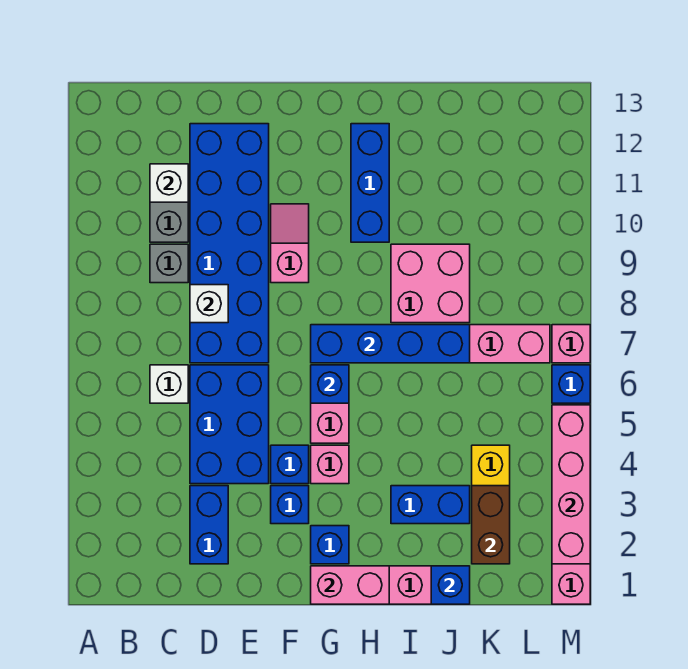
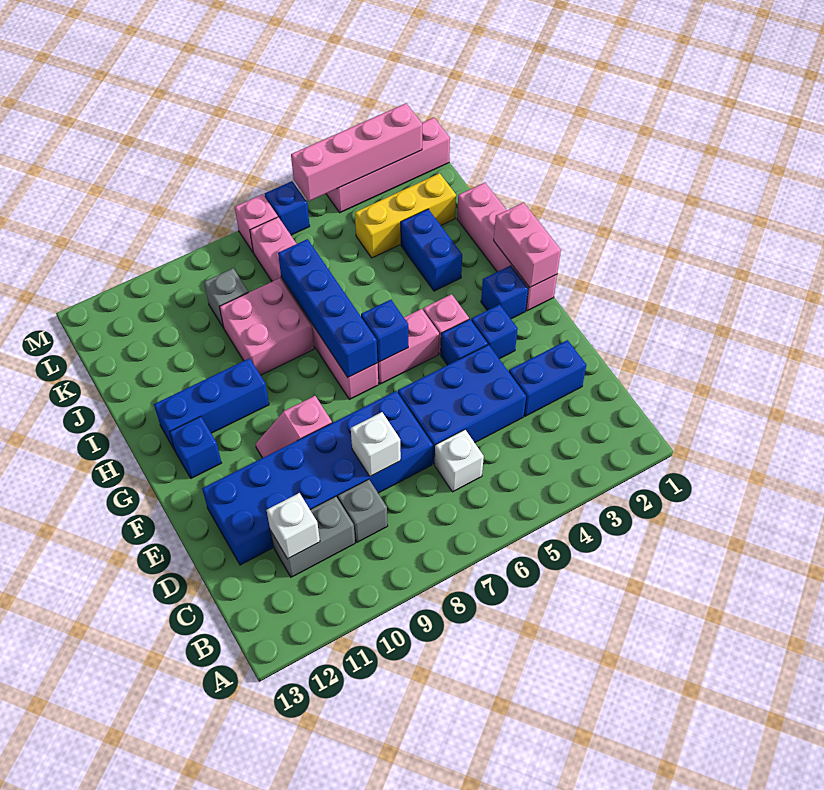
blue 1x1 brick [431,566,470,604] -> blue 1x1 brick moved to [170,417,221,478]
brown 1x2 brick [472,486,510,564] -> none
none -> grey 1x1 brick [204,269,248,328]

